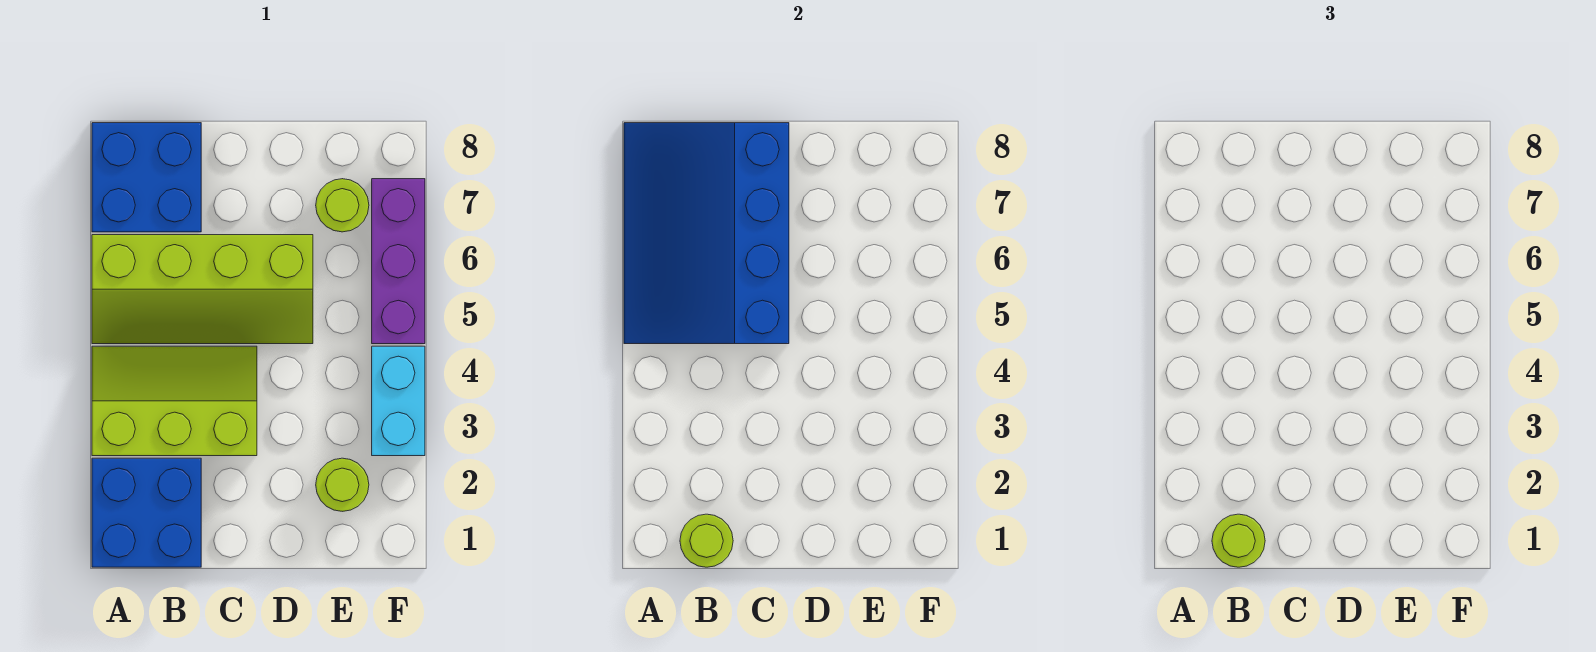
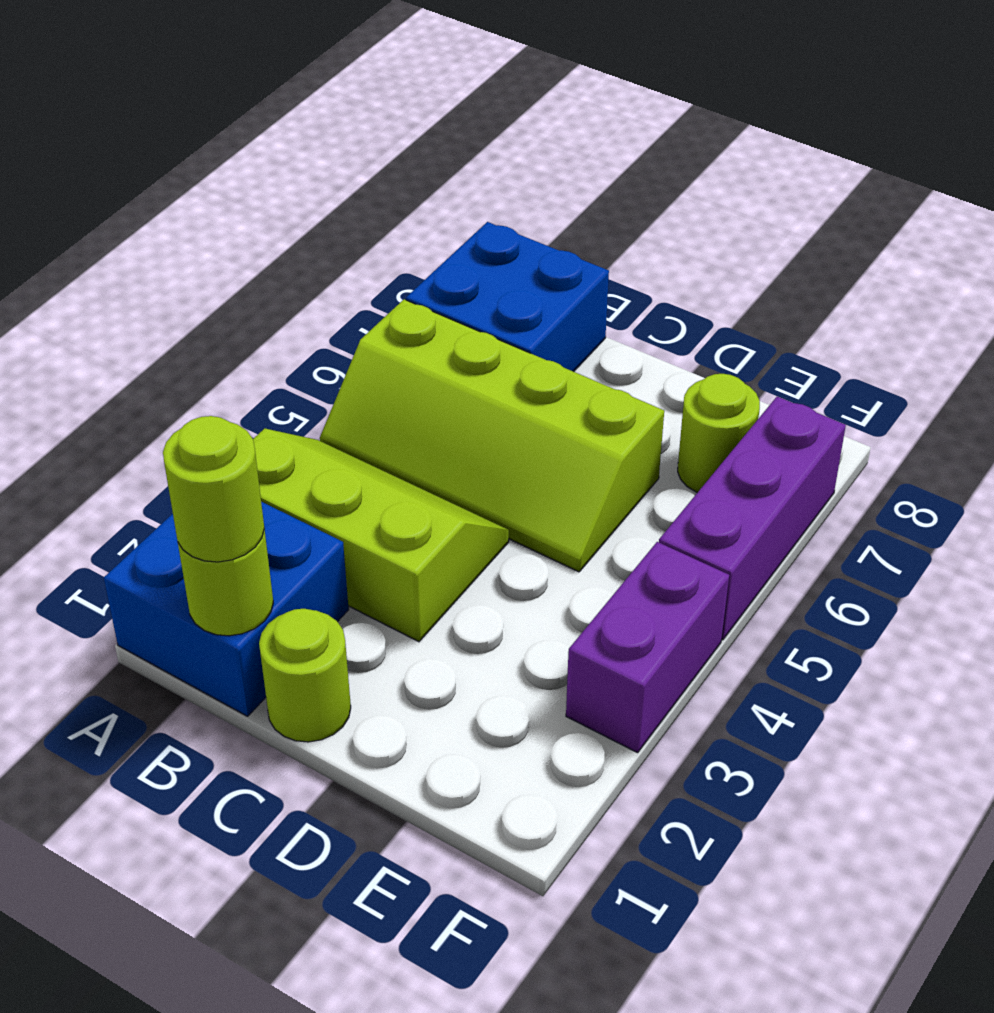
blue 3x4 slope [624,123,789,344] -> none
lime 1x1 round brick [316,458,369,511] -> lime 1x1 round brick moved to [259,609,351,742]
cyan 1x2 brick [372,346,425,456] -> purple 1x2 brick [566,542,729,753]

